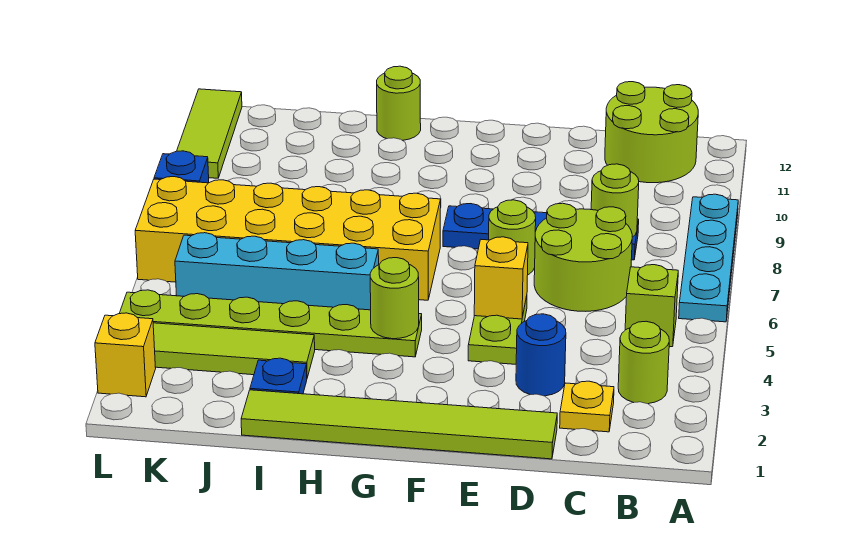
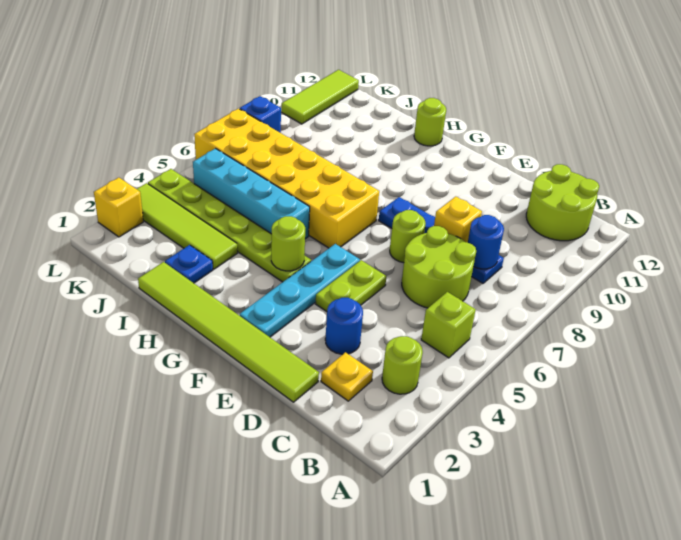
cyan 1x4 plate [679,194,738,322] -> cyan 1x4 plate moved to [240,244,360,337]
lime 1x1 round brick [591,164,639,237] -> blue 1x1 round brick [468,215,504,269]
yellow 1x1 brick [474,237,528,319] -> yellow 1x1 brick moved to [434,197,482,242]

